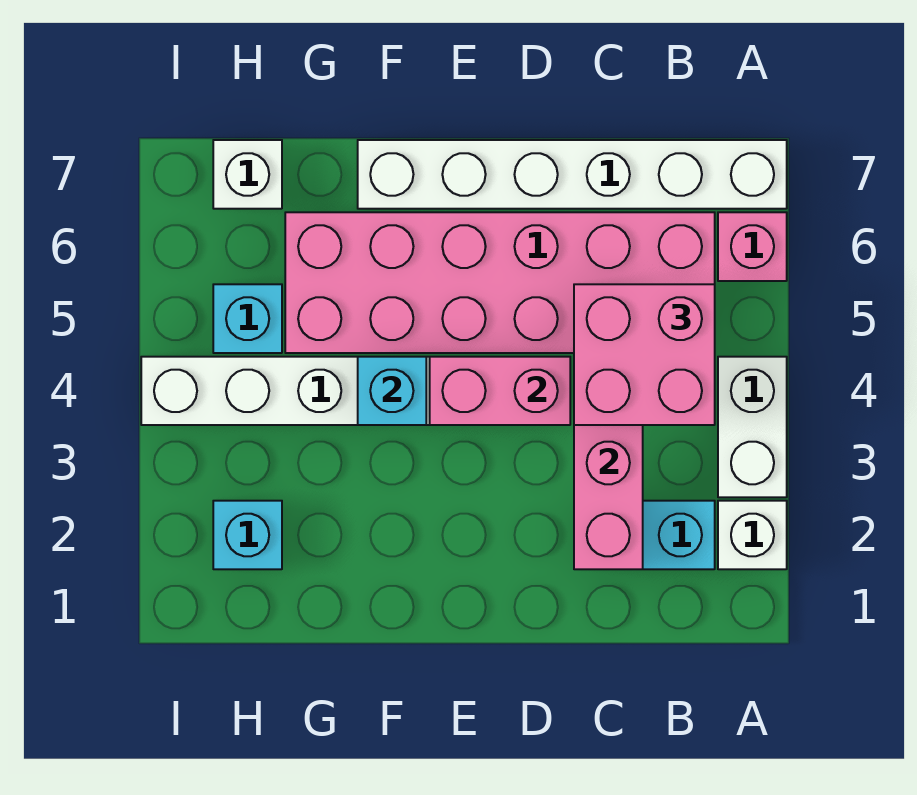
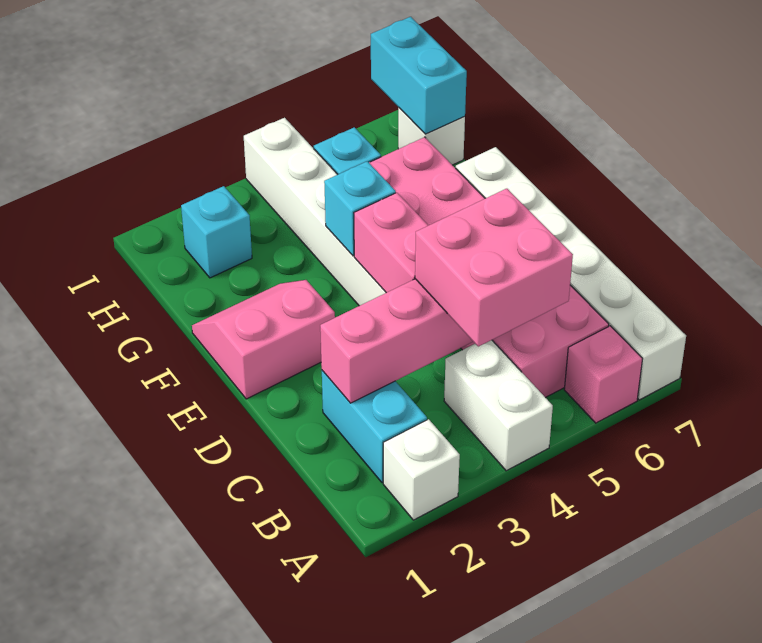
white 1x2 brick [718,357,787,497] -> white 1x2 brick turned to [444,340,553,471]
none -> pink 2x2 slope [192,280,335,399]
none -> cyan 1x2 brick [371,17,467,134]

